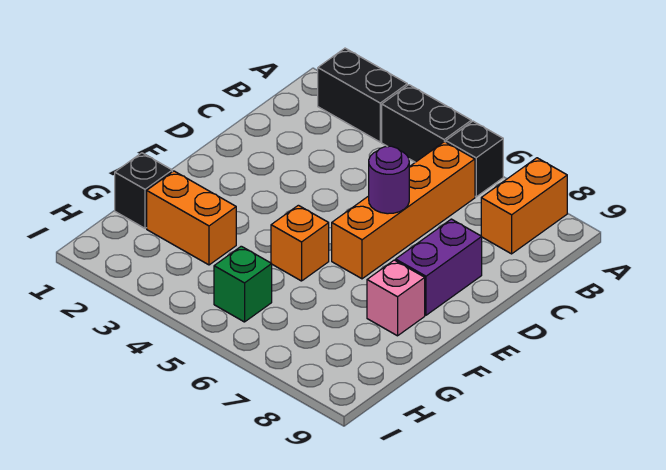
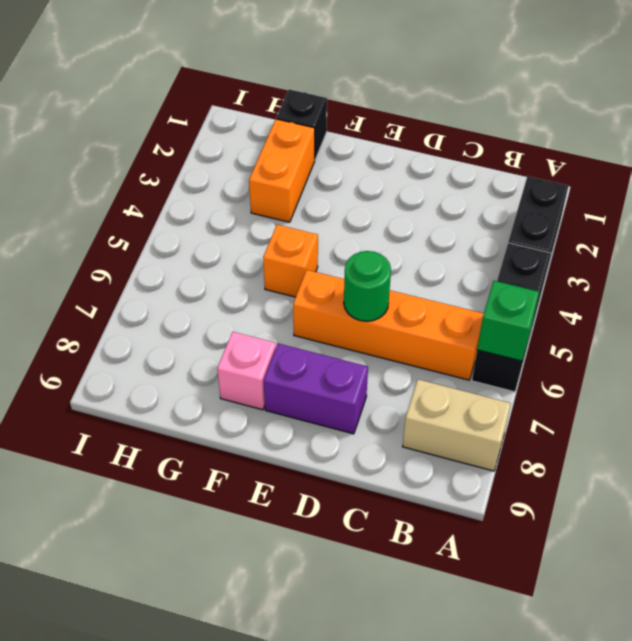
orange 1x2 brick [481,158,567,254] -> tan 1x2 brick [403,379,511,471]
purple 1x1 round brick [369,146,409,214] -> green 1x1 round brick [344,251,391,321]
green 1x1 brick [214,246,272,322] -> green 1x1 brick moved to [477,281,539,361]

